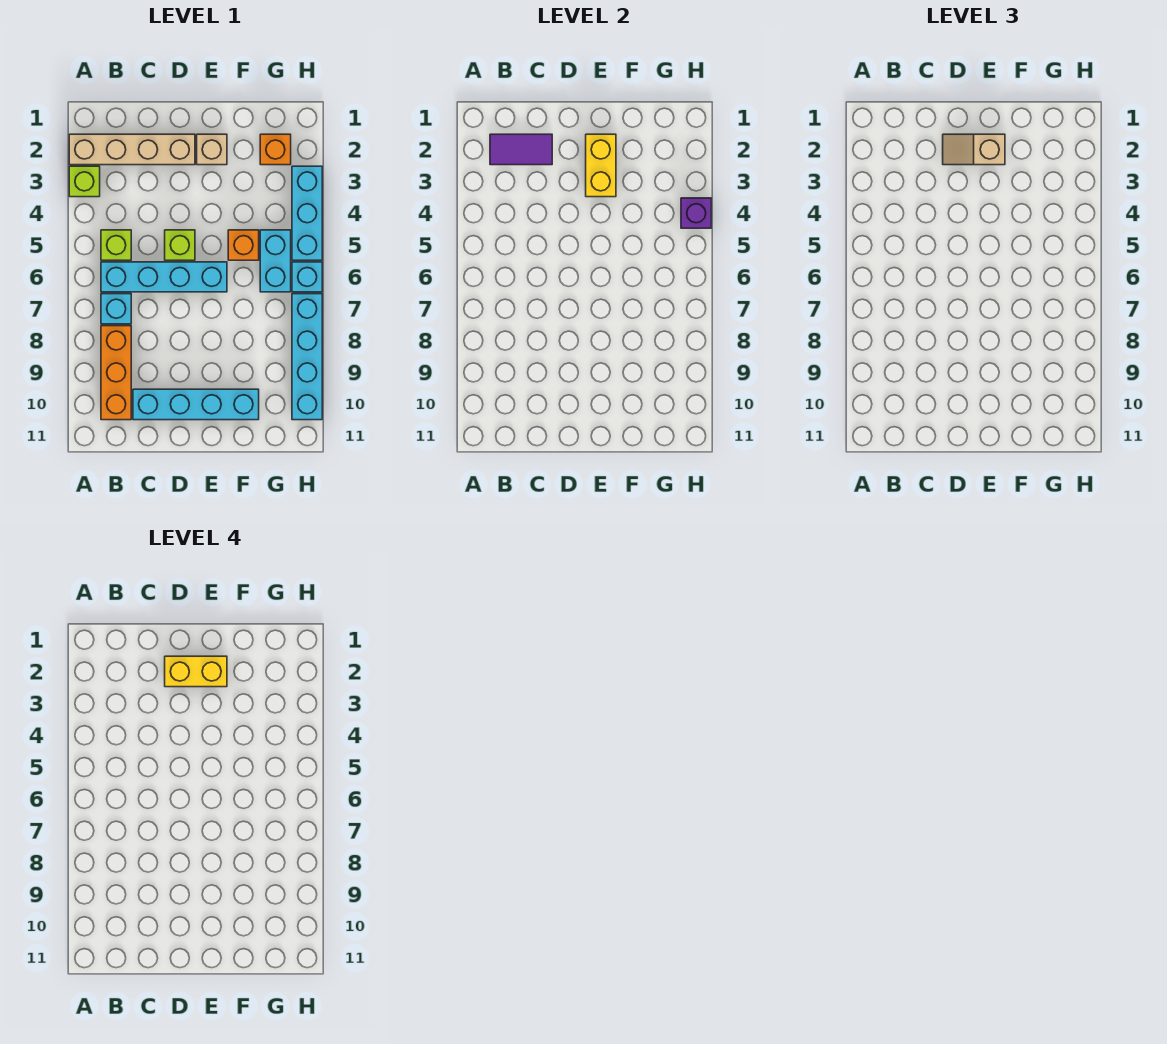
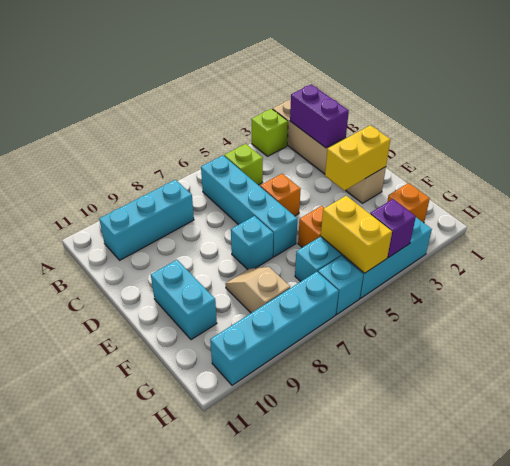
purple 1x2 tile [490,134,552,165] -> purple 1x2 brick [290,84,349,148]
cyan 1x1 brick [101,294,131,324] -> cyan 1x1 brick moved to [231,216,273,270]
orange 1x3 brick [101,326,131,420] -> cyan 1x3 brick [99,180,194,260]
cyan 1x4 brick [133,389,259,420] -> cyan 1x2 brick [151,260,217,340]
tan 1x2 slope [943,134,1005,165] -> tan 1x2 slope moved to [225,267,290,313]
yellow 1x2 brick [165,656,227,687] -> yellow 1x2 brick moved to [321,196,392,273]
lime 1x1 brick [165,230,195,260] -> orange 1x1 brick [260,174,301,216]

